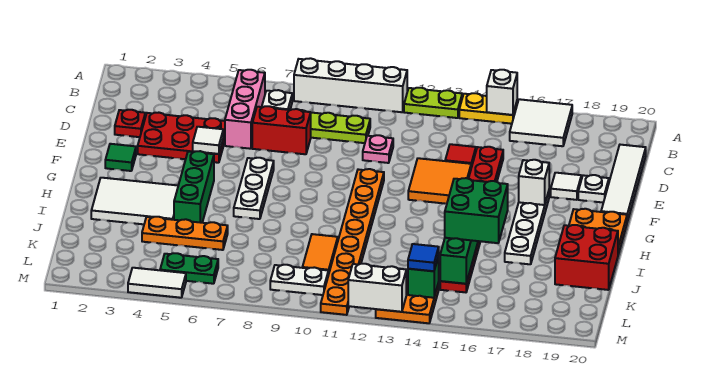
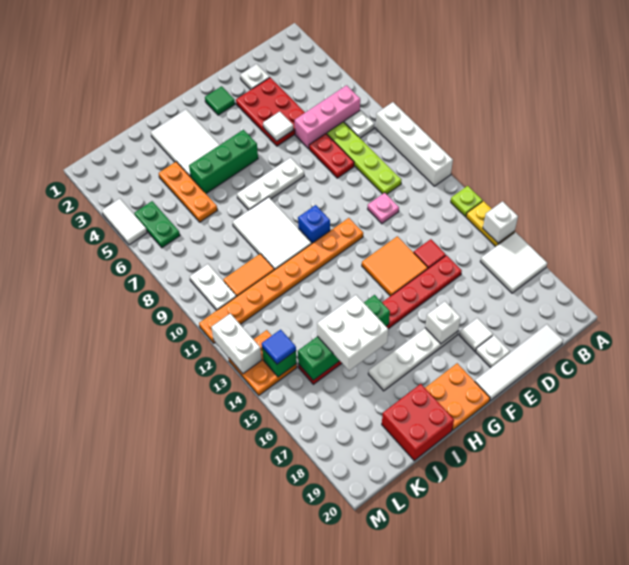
lime 1x2 plate [404,88,462,118] -> lime 1x1 plate [451,186,483,217]
red 1x1 plate [115,110,145,137] -> white 1x1 plate [240,64,270,90]
red 1x2 brick [252,106,311,154] -> red 1x2 plate [309,134,354,178]
none -> blue 1x1 brick [298,205,330,243]
none -> white 2x3 tile [233,197,312,270]
green 2x2 brick [445,178,508,243] -> white 2x2 brick [317,295,388,371]

